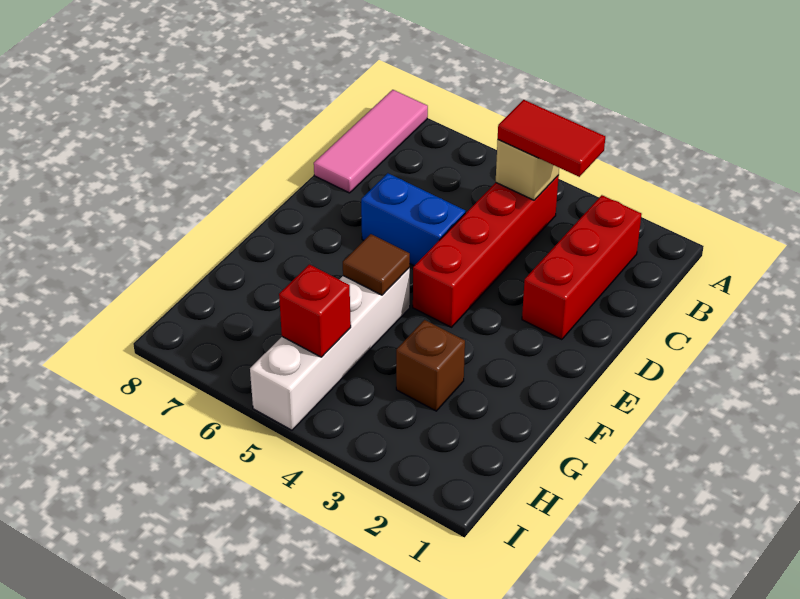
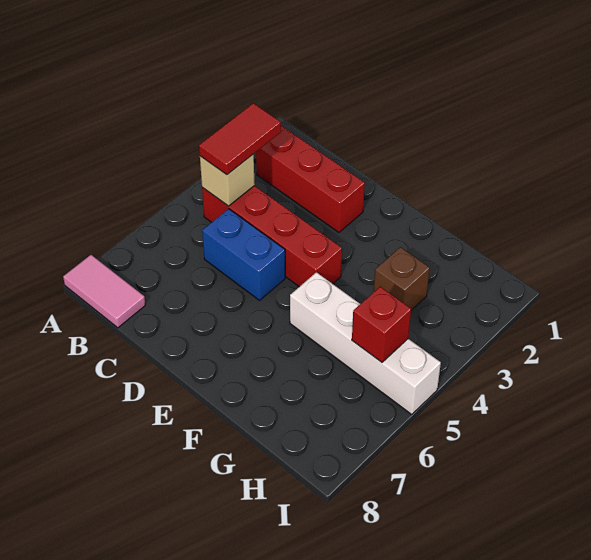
pink 1x3 tile [314,90,428,193] -> pink 1x2 tile [63,255,145,328]
blue 1x2 brick [361,173,465,266] -> blue 1x2 brick turned to [202,209,285,300]
brown 1x1 tile [343,234,410,295] -> none

